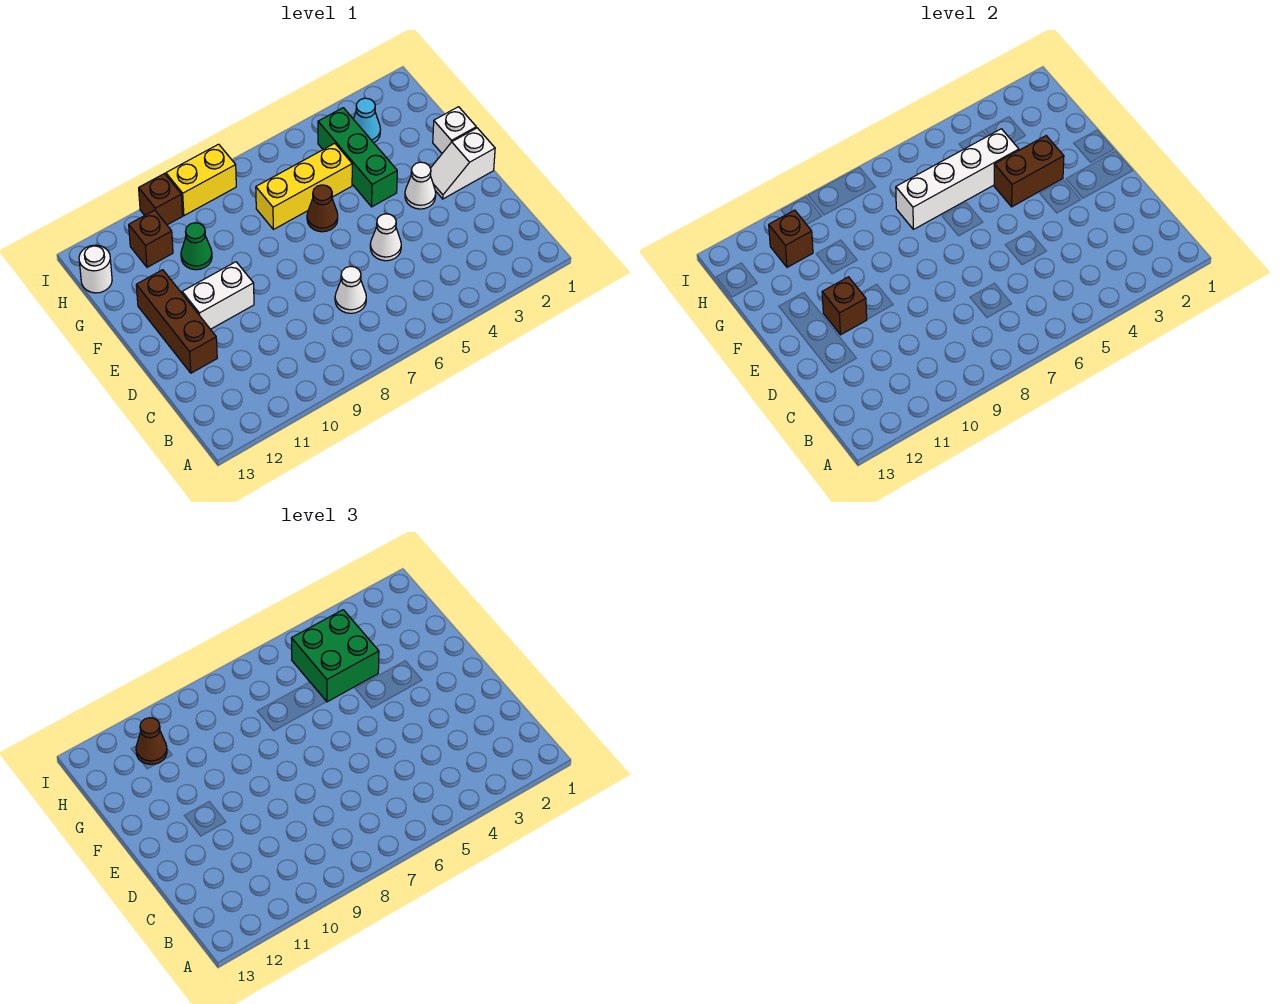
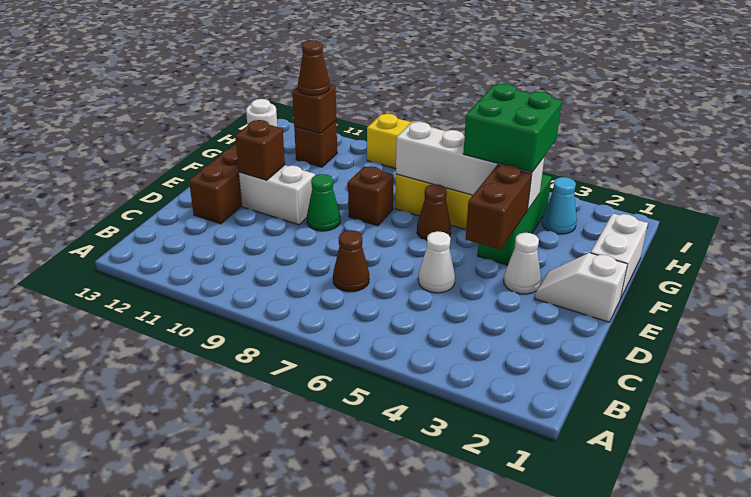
white 1x1 cone [335,266,366,313] -> brown 1x1 cone [333,230,369,292]
white 1x1 brick [433,107,476,153] -> white 1x2 brick [591,214,648,299]
brown 1x2 brick [994,136,1064,207] -> brown 1x2 brick turned to [466,165,532,250]
green 1x1 cone [181,223,212,270] -> green 1x1 cone moved to [307,174,340,231]
brown 1x1 brick [139,174,183,225] -> brown 1x1 brick moved to [348,166,394,226]

